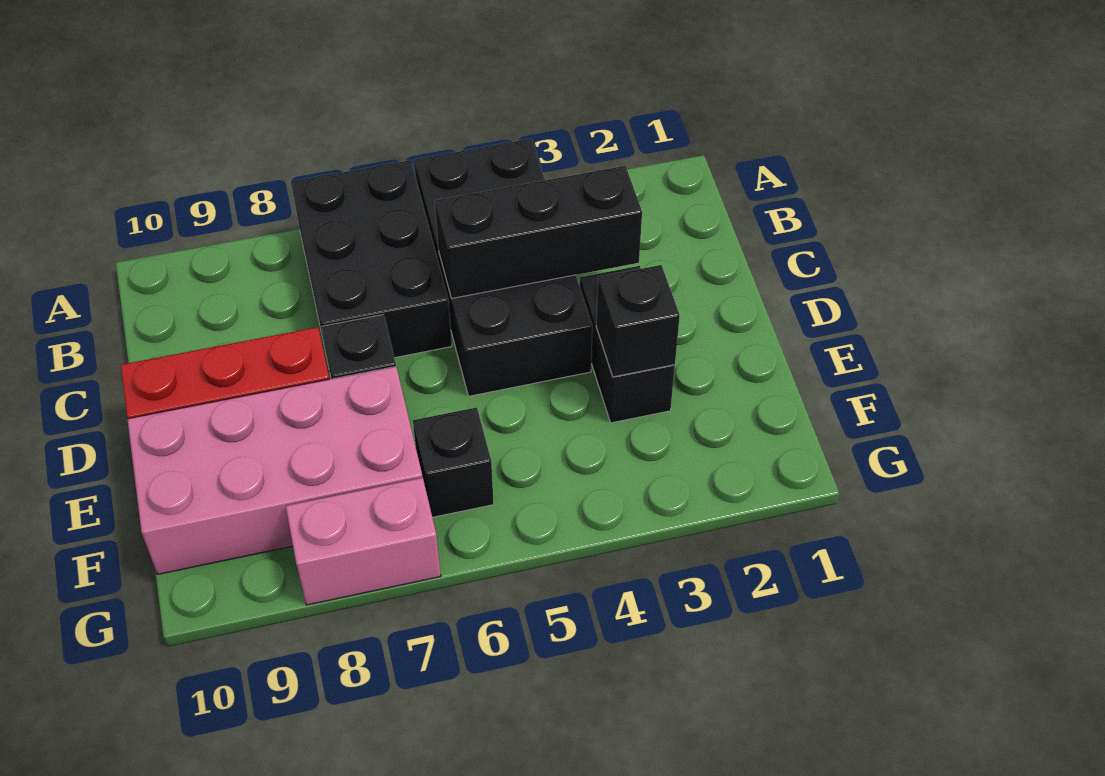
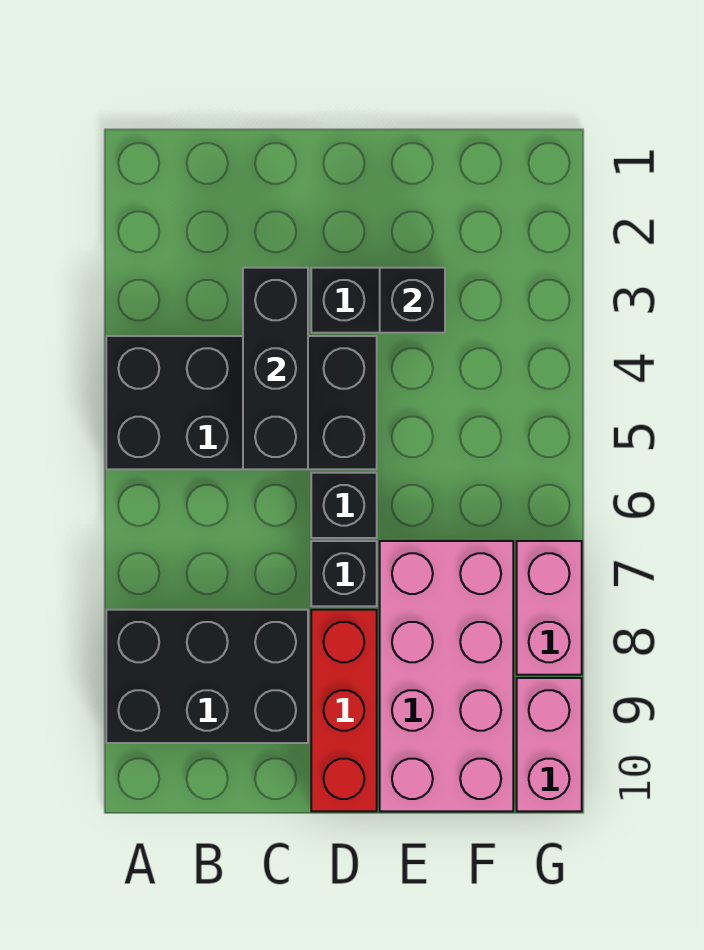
black 2x3 brick [291,160,452,361] -> black 2x3 brick moved to [106,610,308,743]
black 1x1 brick [413,407,494,517] -> black 1x1 brick moved to [311,473,377,538]
none -> pink 1x2 brick [517,678,582,811]

